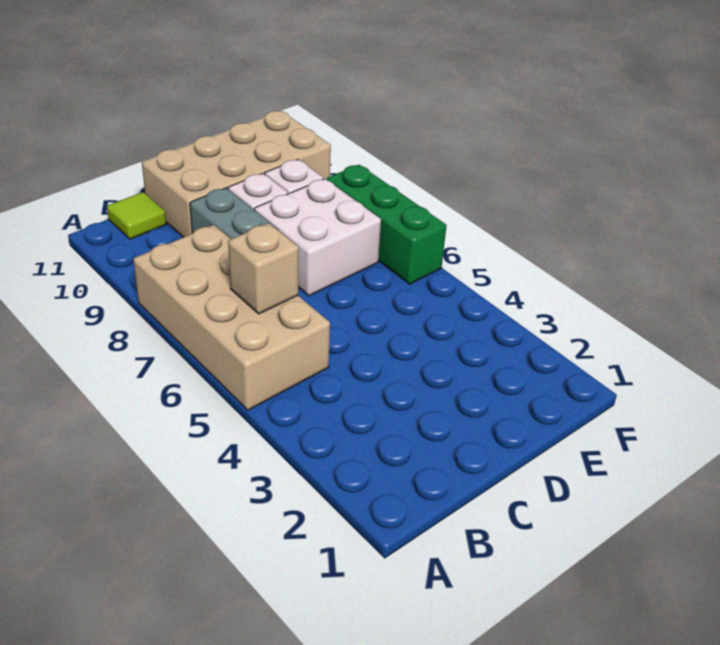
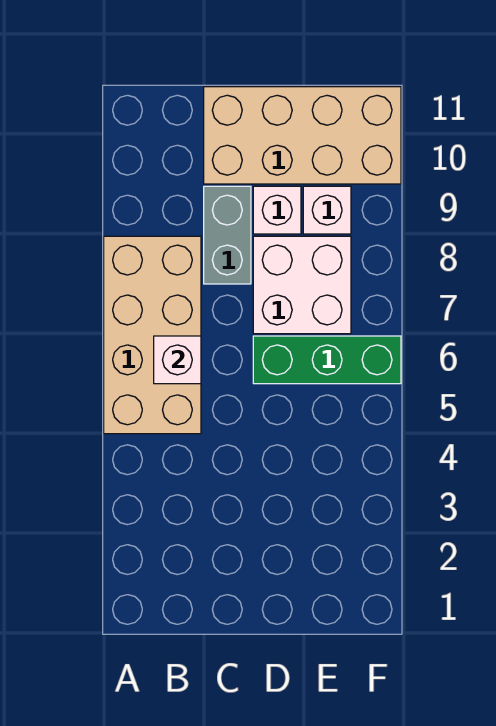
tan 1x1 brick [228,223,299,314] -> white 1x1 brick [154,336,201,384]
lime 1x1 tile [107,192,166,239] -> none
green 1x3 brick [327,165,446,284] -> green 1x3 brick turned to [253,336,401,384]

